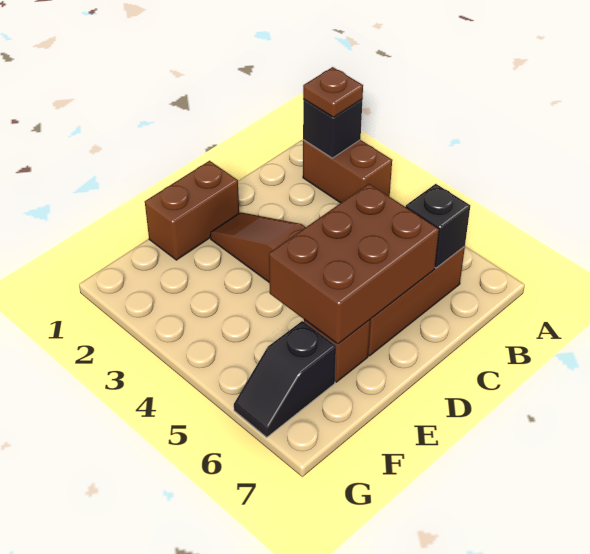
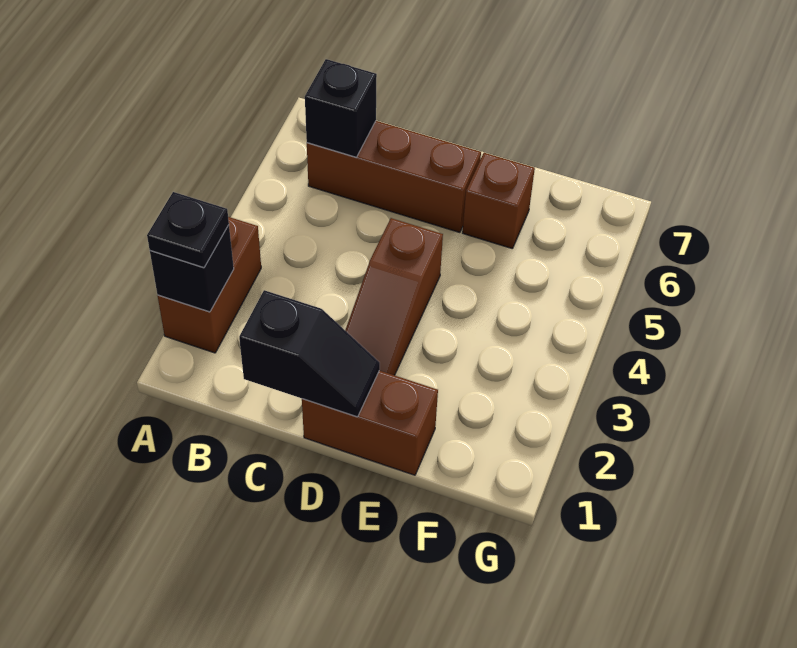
brown 1x1 plate [303,67,363,118] -> black 1x1 plate [147,192,229,268]
brown 2x3 brick [269,184,439,344] -> none
black 1x2 slope [234,321,336,437] -> black 1x2 slope moved to [239,290,380,417]

